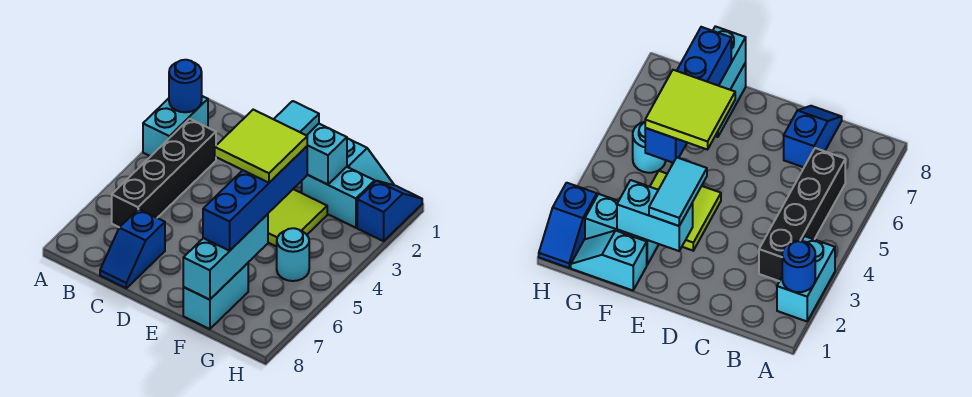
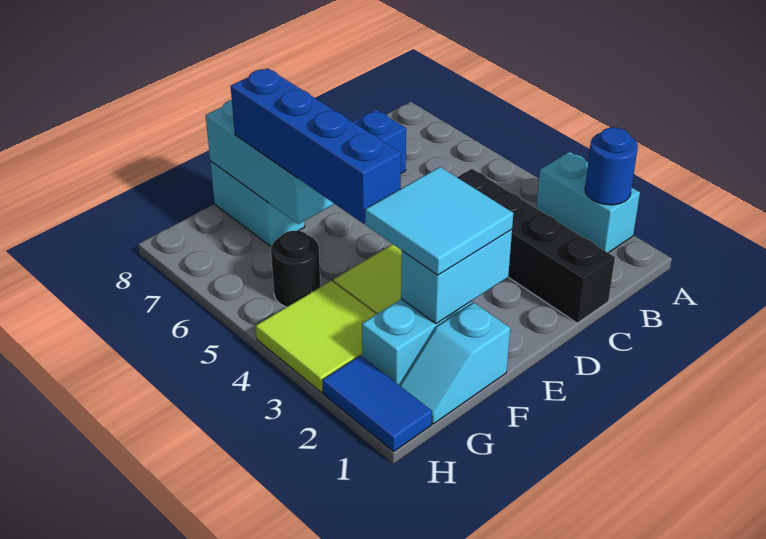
black 1x4 brick [112,119,216,227] -> black 1x4 brick moved to [457,169,615,323]
cyan 1x2 tile [274,101,319,135] -> cyan 2x2 tile [365,167,513,275]
lime 2x2 tile [215,110,307,183] -> lime 2x2 tile moved to [256,281,376,392]
cyan 1x1 round brick [277,228,309,281] -> black 1x1 round brick [271,231,320,307]
blue 1x2 slope [357,181,422,241] -> blue 1x2 tile [322,356,432,452]

